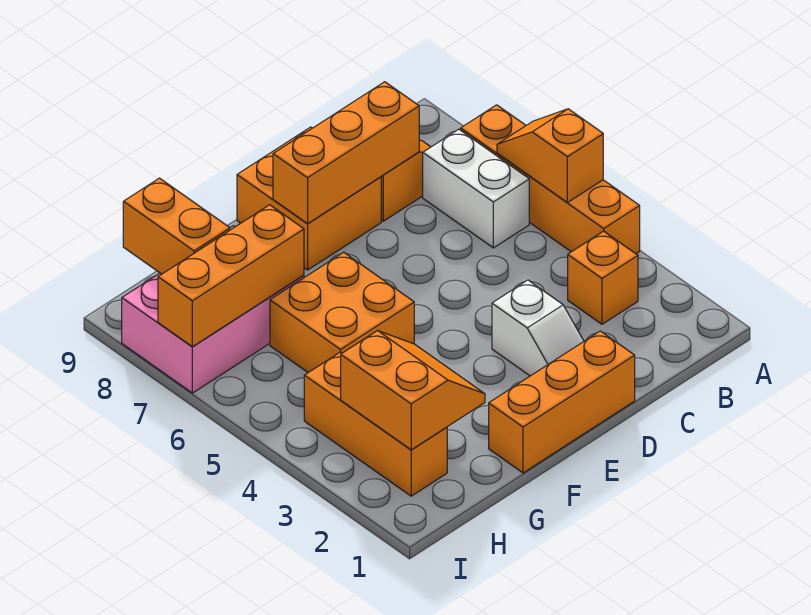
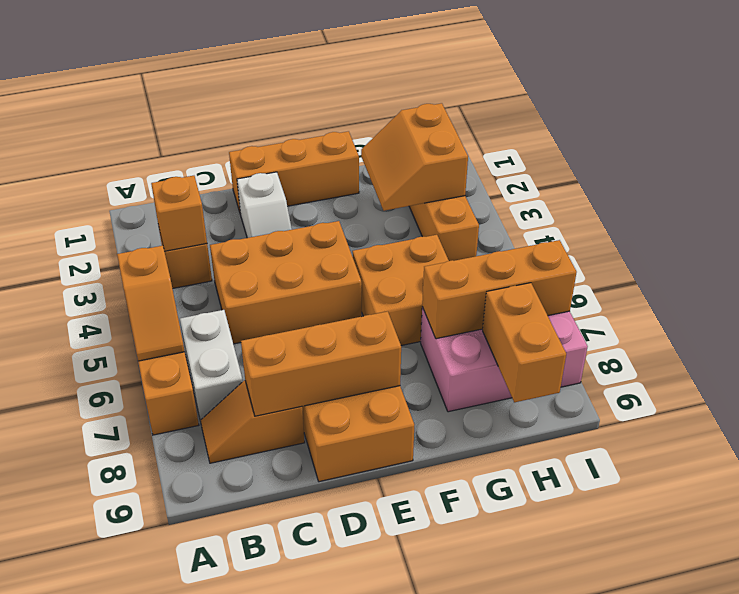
none -> orange 1x1 brick [151,176,207,251]
none -> orange 2x3 brick [210,221,362,344]
white 1x2 slope [492,280,584,376] -> white 1x2 slope turned to [237,172,292,238]

